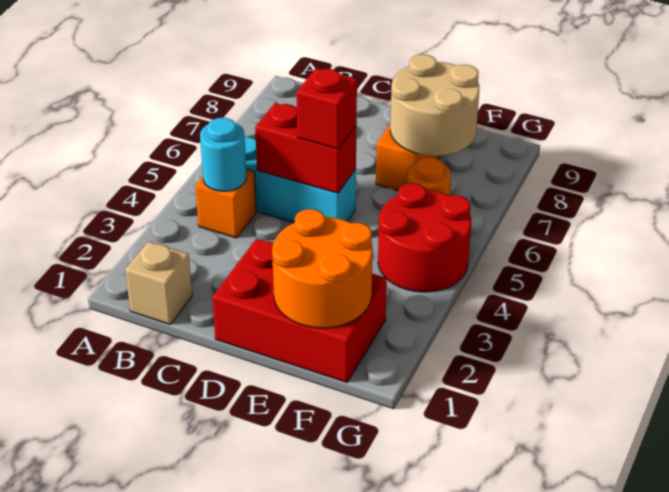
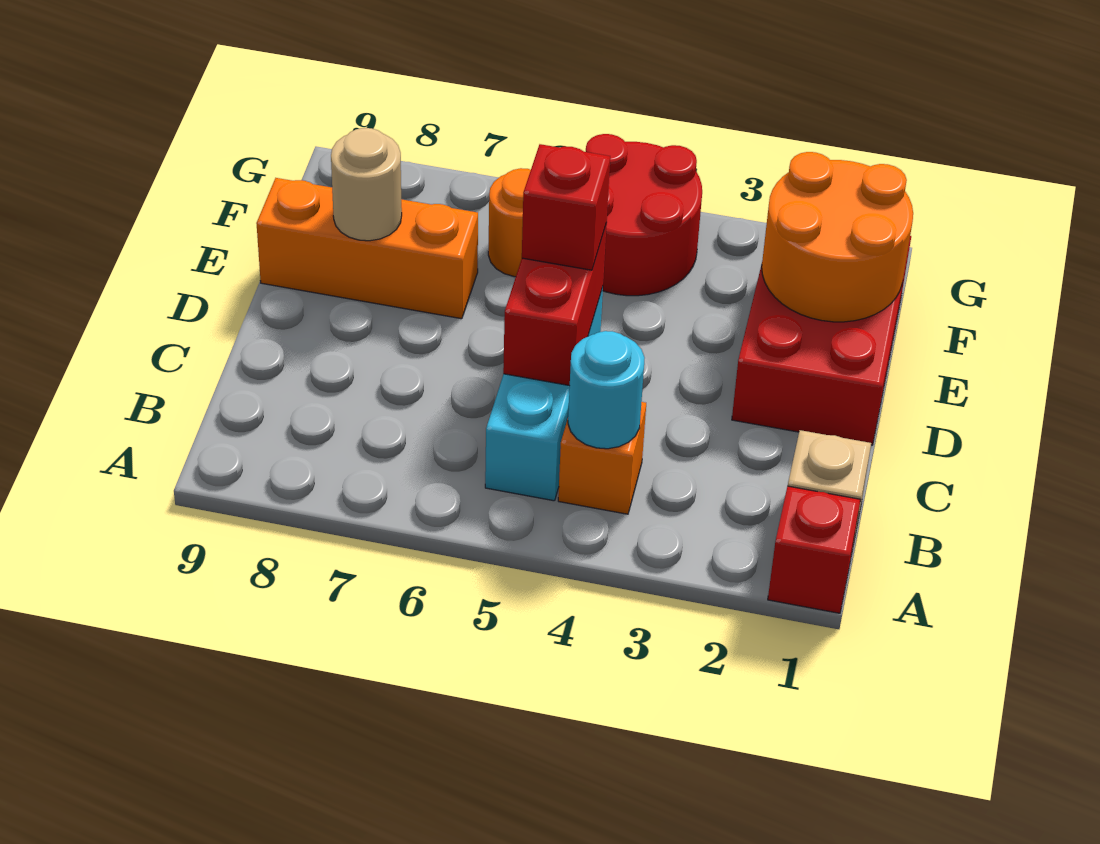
none -> red 1x1 brick [768,486,861,613]
tan 2x2 round brick [390,54,479,156] -> tan 1x1 round brick [331,128,402,241]

